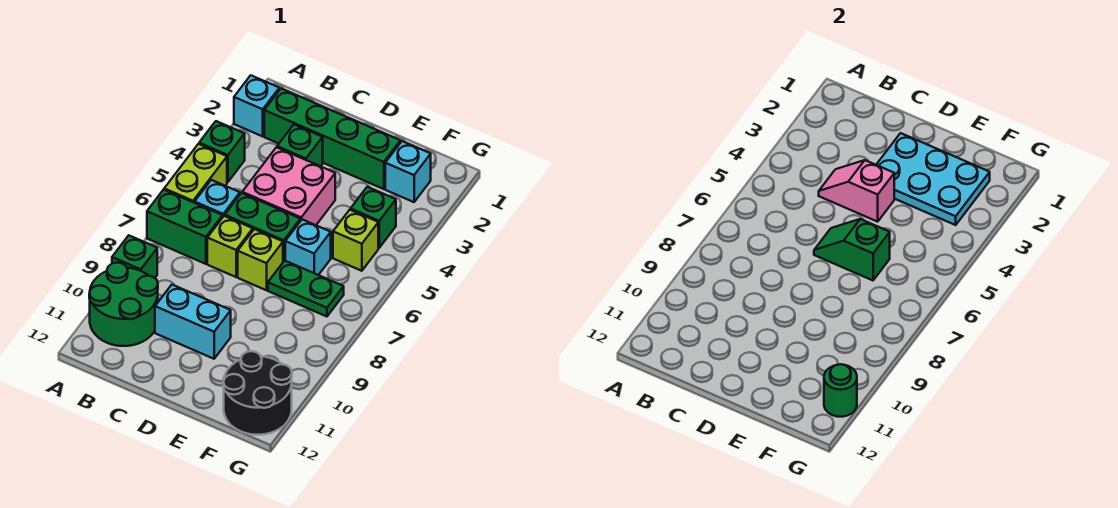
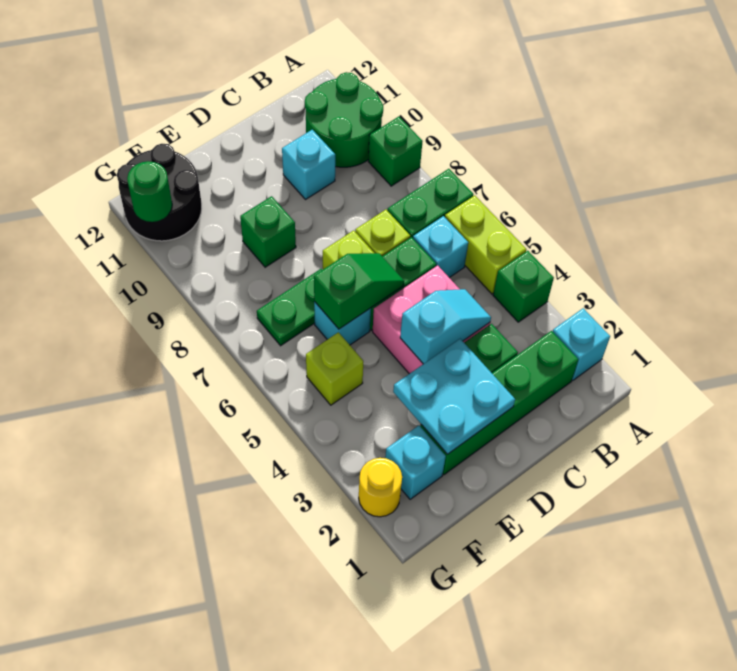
pink 1x2 slope [819,160,894,222] -> cyan 1x2 slope [400,289,491,364]
cyan 1x2 brick [155,285,231,359] -> cyan 1x1 brick [282,130,335,200]
cyan 2x3 plate [876,133,990,225] -> cyan 2x2 plate [393,339,515,454]
green 1x1 brick [351,187,396,248] -> green 1x1 brick moved to [240,196,296,267]
none -> yellow 1x1 round brick [359,458,402,517]

